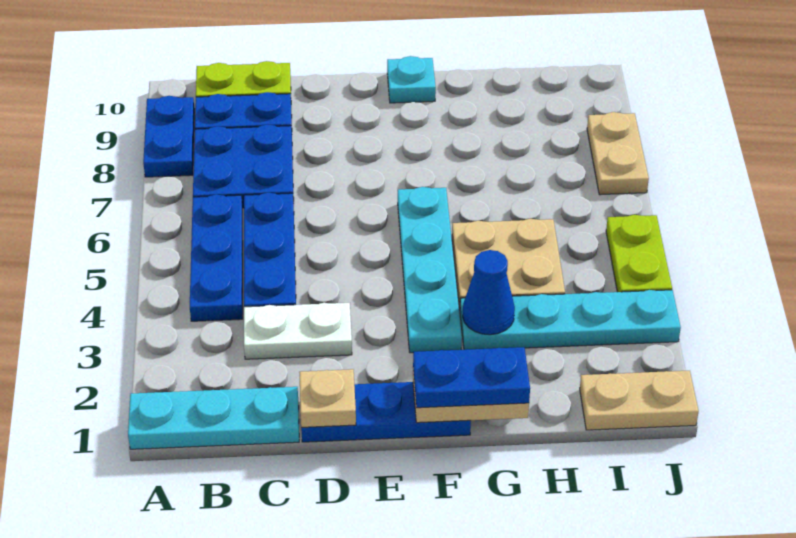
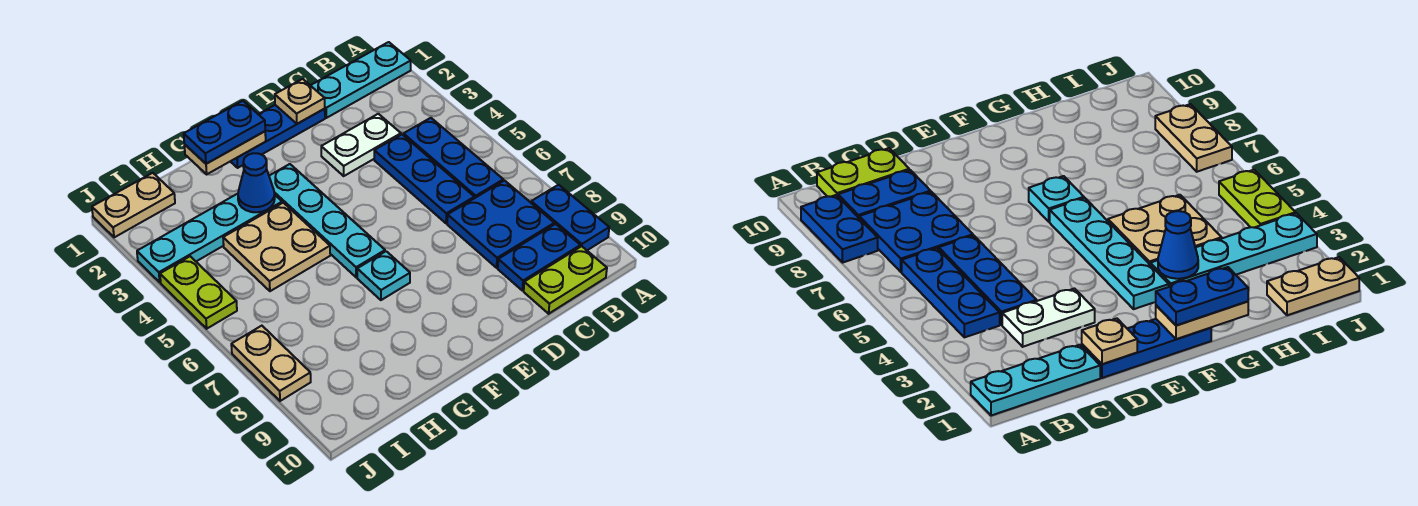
cyan 1x1 plate [387,56,436,103] -> cyan 1x1 plate moved to [357,251,410,300]

